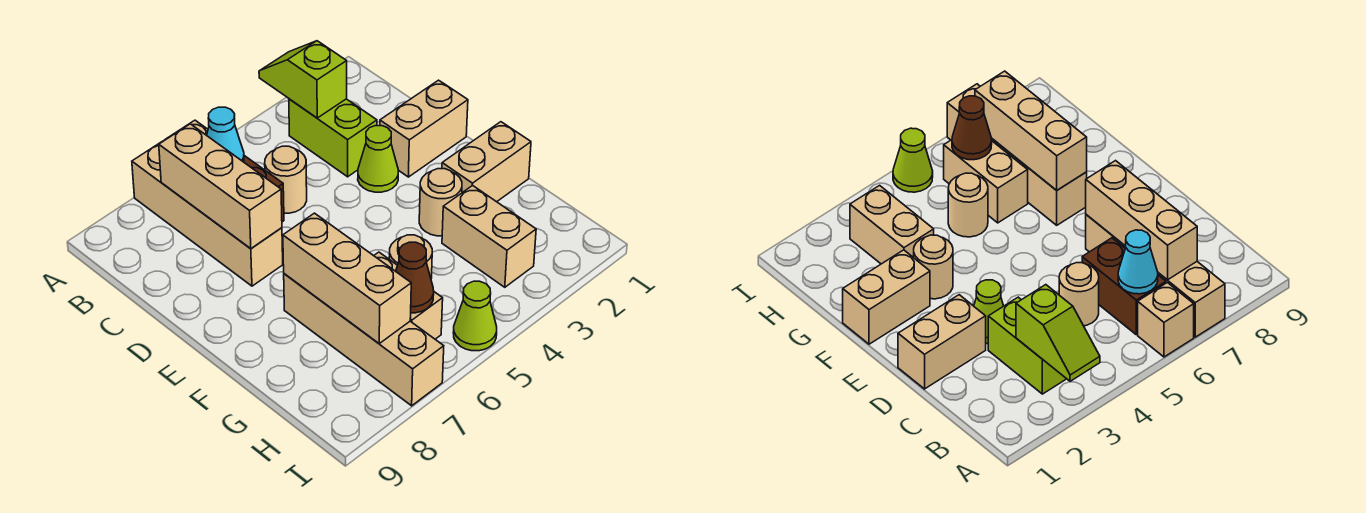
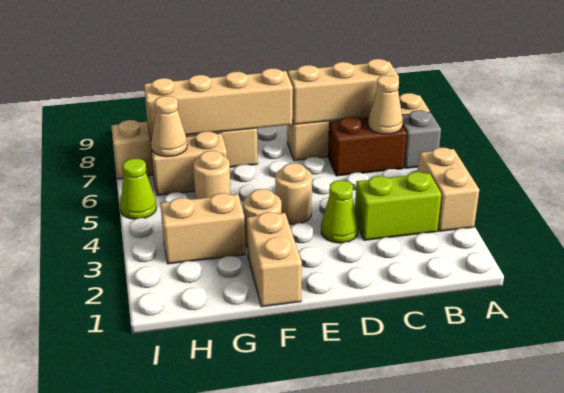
lime 1x2 slope [259,41,347,118] -> none
tan 1x1 brick [1138,283,1194,357] -> grey 1x1 brick [402,110,441,168]
cyan 1x1 cone [207,107,244,162] -> tan 1x1 cone [368,75,403,134]
tan 1x1 round brick [265,146,307,213] -> tan 1x1 round brick moved to [275,163,312,224]
tan 1x2 brick [380,80,468,177] -> tan 1x2 brick moved to [418,147,479,231]
tan 1x3 brick [283,213,411,343] -> tan 1x4 brick [144,68,293,139]
brown 1x1 cone [396,242,434,313] -> tan 1x1 cone [151,96,187,157]

